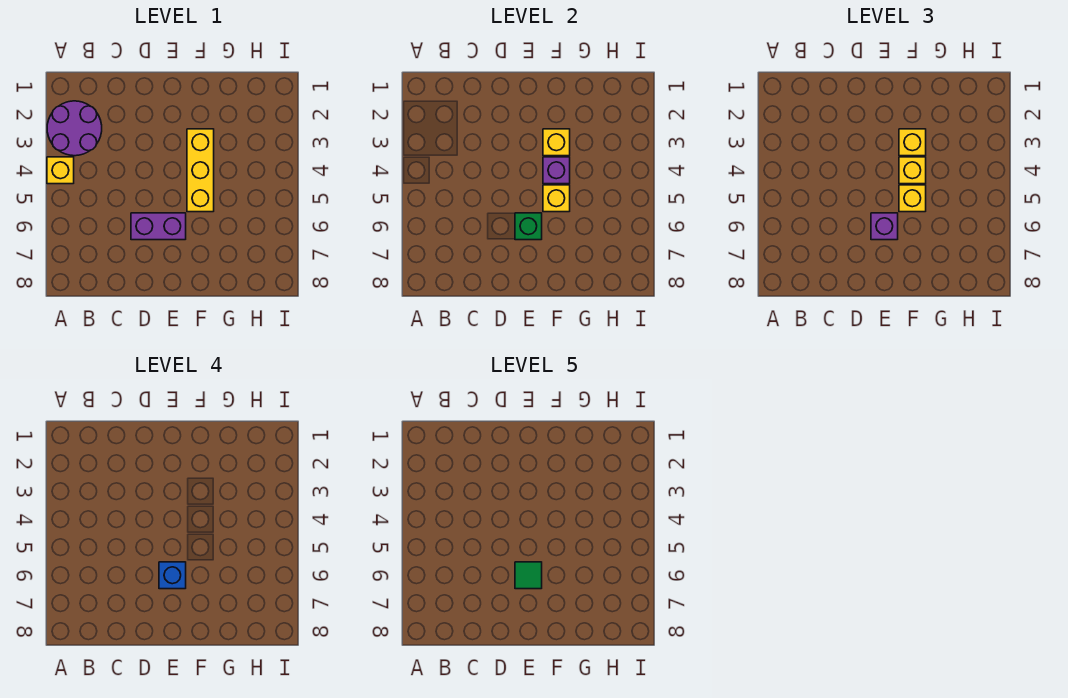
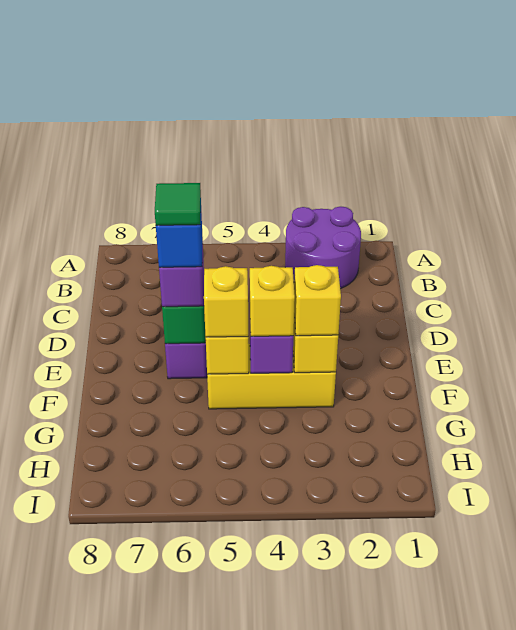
yellow 1x1 brick [47,157,74,184] -> none

